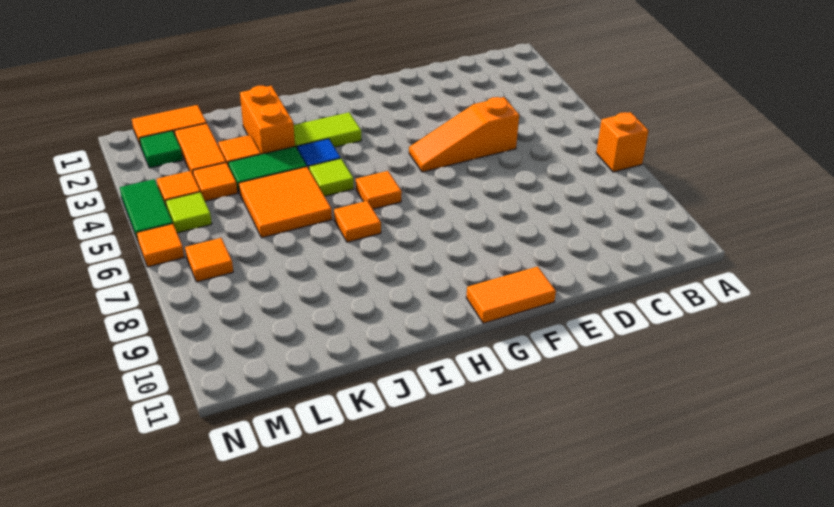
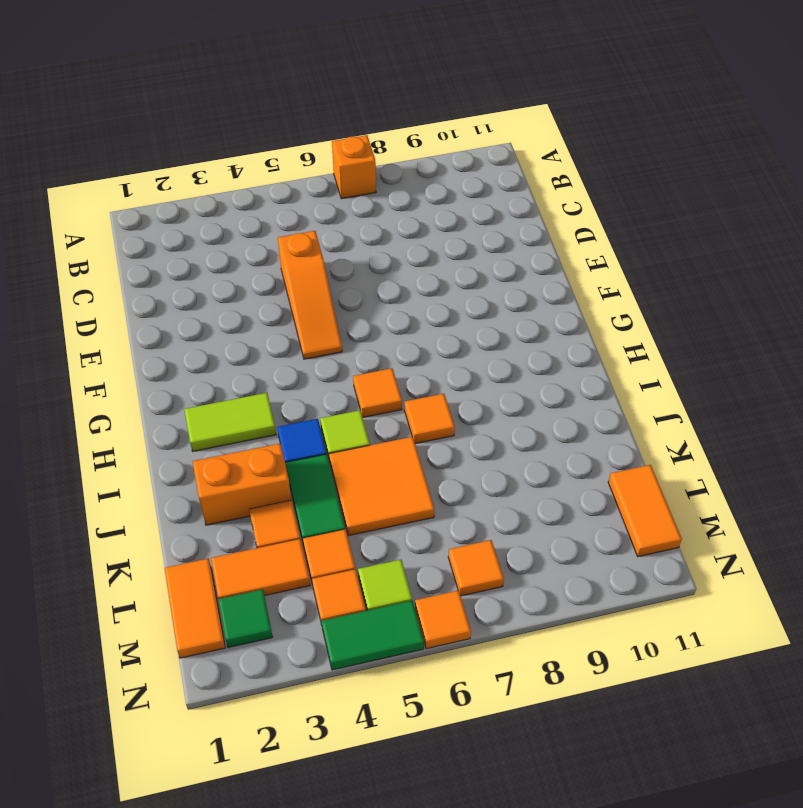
orange 1x2 tile [466,266,556,323] -> orange 1x2 tile moved to [608,465,682,557]
lime 1x2 tile [294,112,361,148] -> lime 1x2 tile turned to [184,393,276,451]

